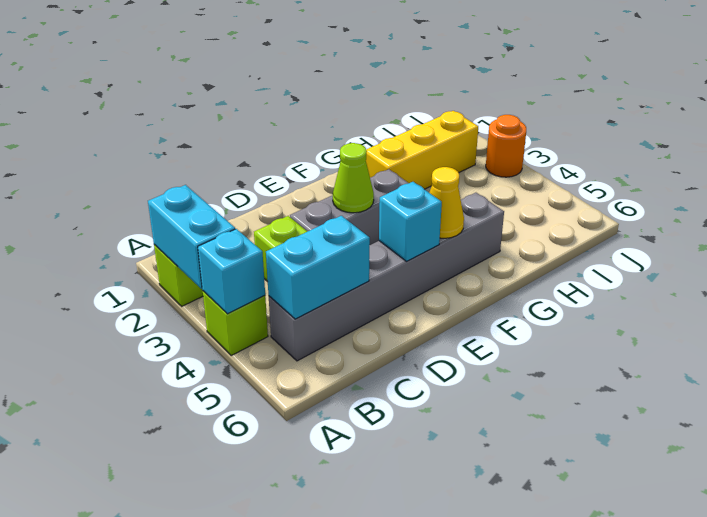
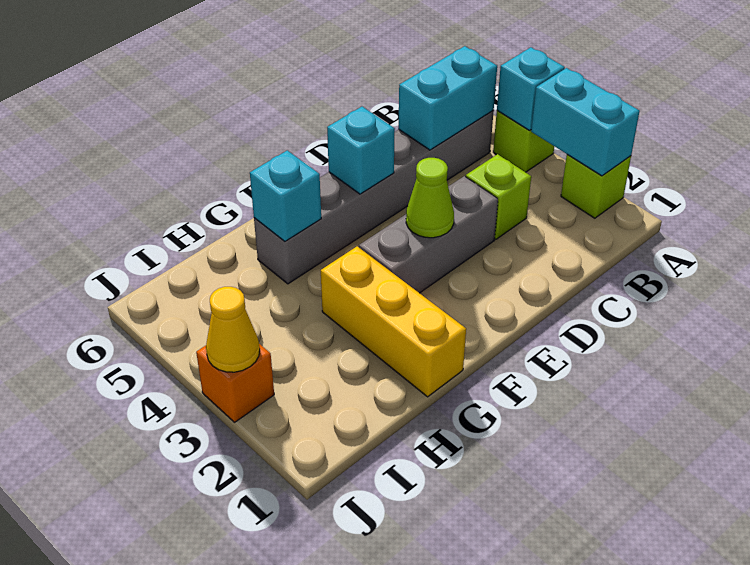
yellow 1x1 cone [430,167,464,238] -> yellow 1x1 cone moved to [206,287,260,372]
yellow 1x3 brick [366,111,478,189] -> yellow 1x3 brick turned to [321,246,466,397]
none -> cyan 1x1 brick [250,150,321,241]
orange 1x1 round brick [486,115,526,177] -> orange 1x1 brick [196,344,274,422]

